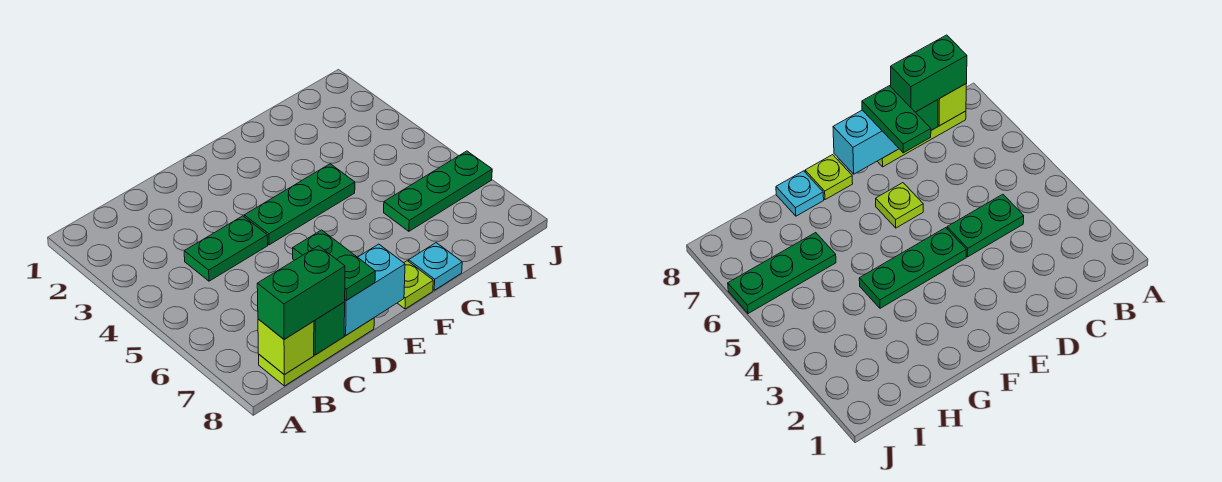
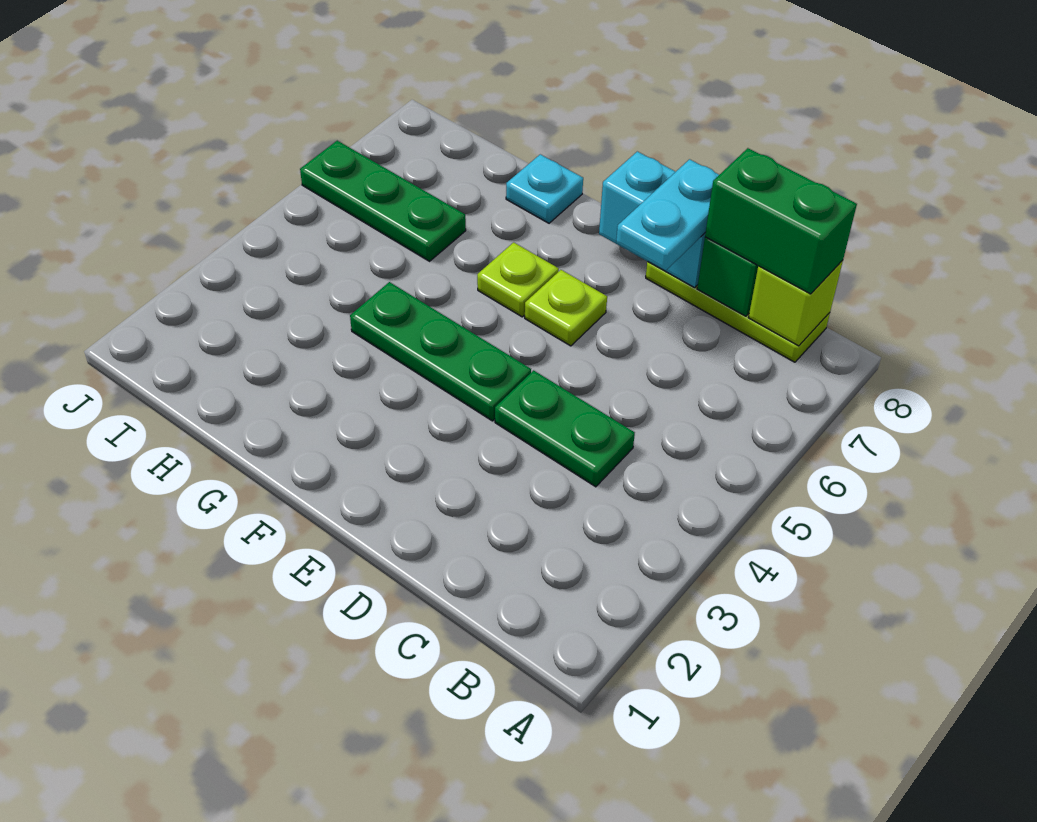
green 1x2 plate [293,230,375,300] -> cyan 1x2 plate [616,159,719,271]
lime 1x1 plate [398,261,433,309] -> lime 1x1 plate moved to [477,242,559,317]

